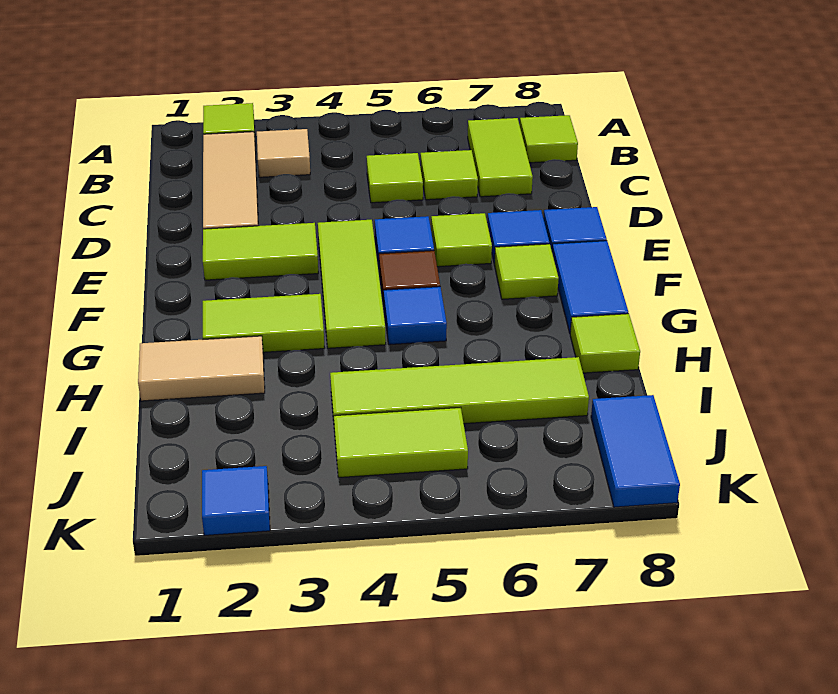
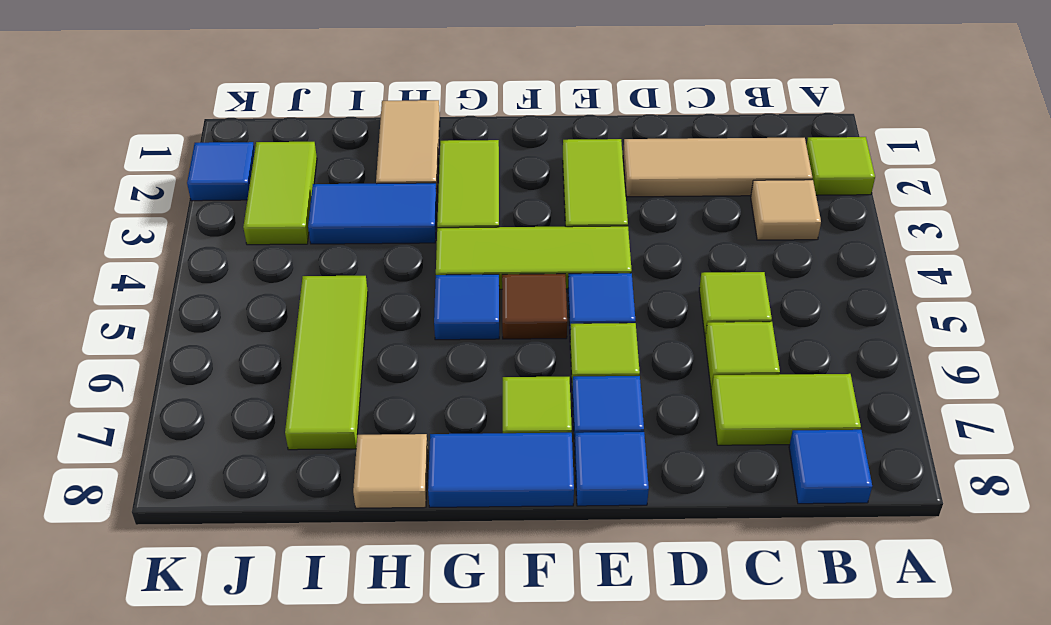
lime 1x1 tile [520,115,578,163] -> blue 1x1 tile [789,430,872,504]
lime 1x1 tile [570,314,640,373] -> tan 1x1 tile [353,434,428,508]
lime 1x4 tile [330,357,589,424] -> lime 1x3 tile [285,276,368,450]
lime 1x2 tile [334,407,468,478] -> lime 1x2 tile moved to [243,142,317,245]
blue 1x2 tile [591,395,680,507] -> blue 1x2 tile moved to [308,183,437,244]

